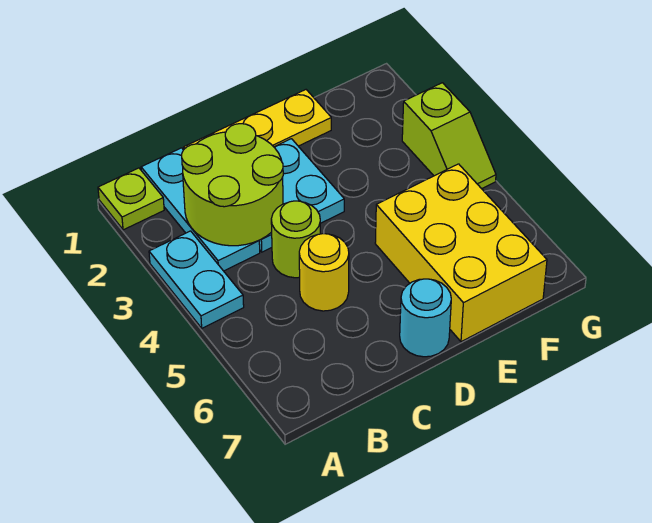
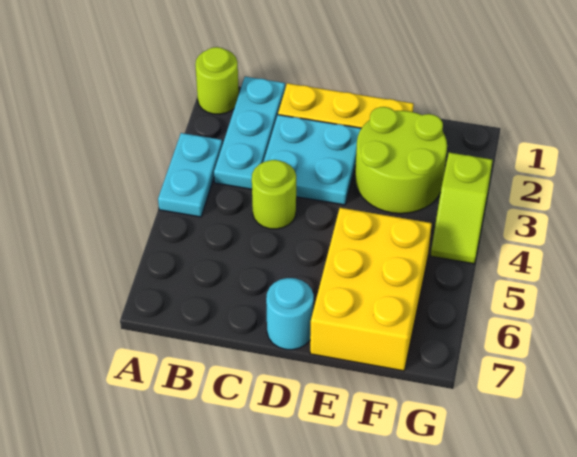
lime 1x1 plate [98,168,164,230] -> lime 1x1 round brick [195,47,239,114]
lime 2x2 round brick [182,124,283,246] -> lime 2x2 round brick moved to [355,107,447,214]
yellow 1x1 round brick [299,234,349,311] -> none

